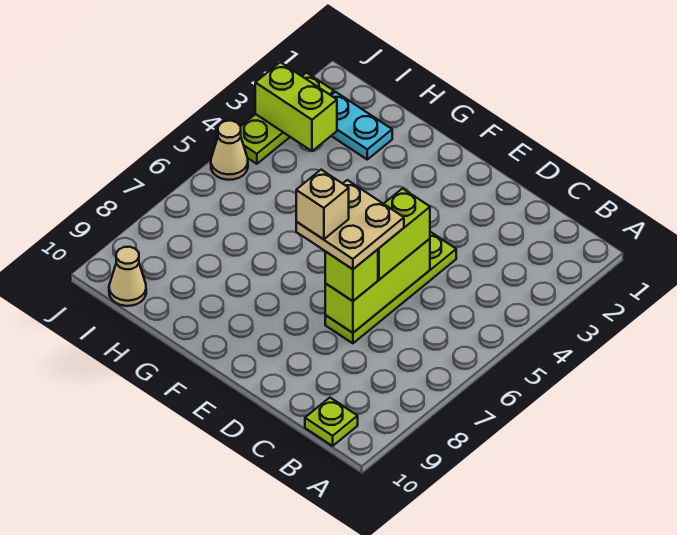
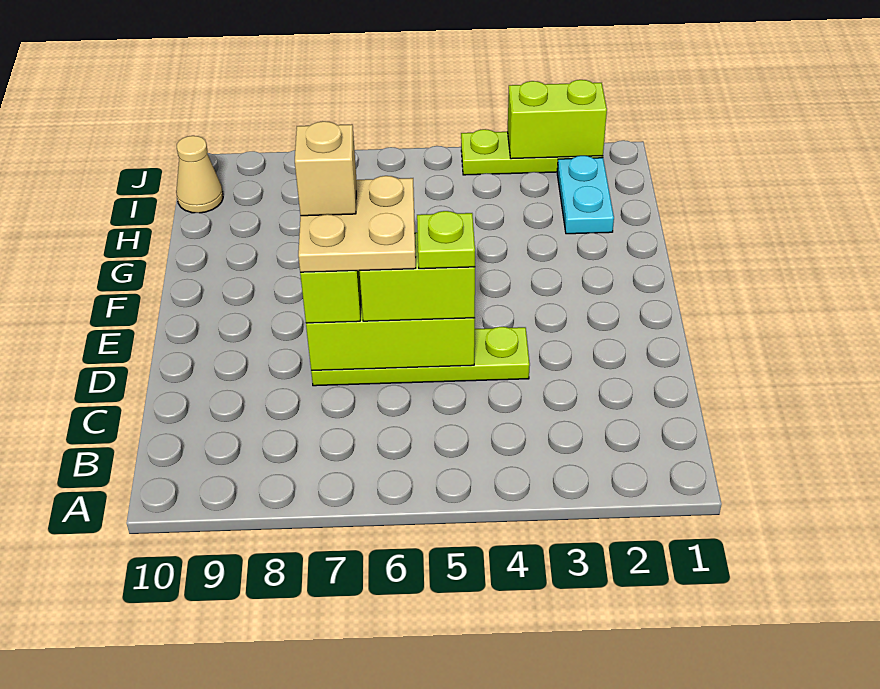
lime 1x1 plate [305,398,358,446] -> lime 1x1 plate moved to [417,211,475,269]
lime 1x2 brick [255,62,337,151] -> lime 1x2 brick turned to [508,80,607,159]
tan 1x1 cone [211,121,248,180] -> none

